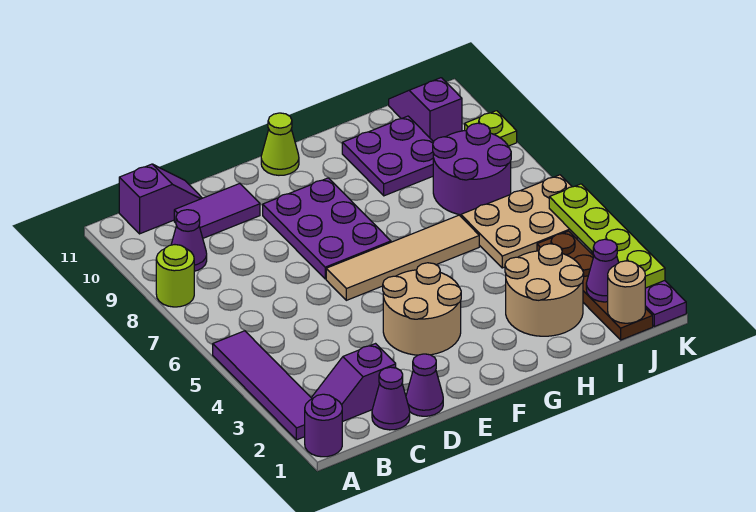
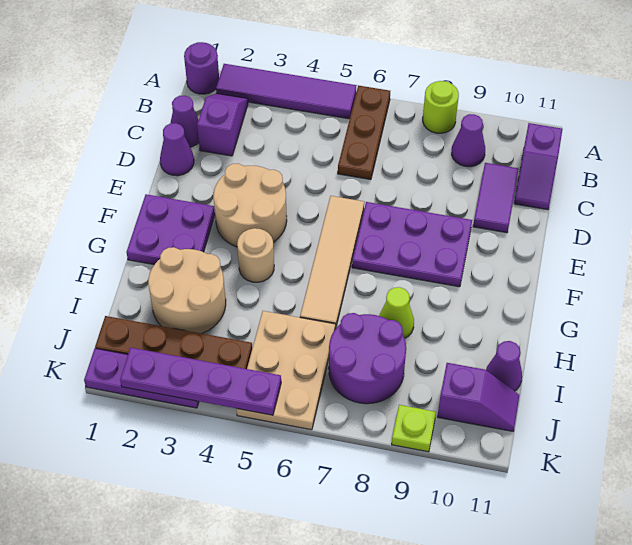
none -> brown 1x3 plate [338,85,390,180]
lime 1x1 cone [261,113,299,175] -> lime 1x1 cone moved to [379,287,414,338]
purple 2x2 plate [342,116,433,196] -> purple 2x2 plate moved to [126,194,215,264]
tan 1x1 round brick [608,261,645,323] -> tan 1x1 round brick moved to [237,228,274,282]
purple 1x1 cone [586,239,619,302] -> purple 1x1 cone moved to [486,341,522,391]
lime 1x4 plate [549,184,665,288] -> purple 1x4 plate [120,348,281,415]

